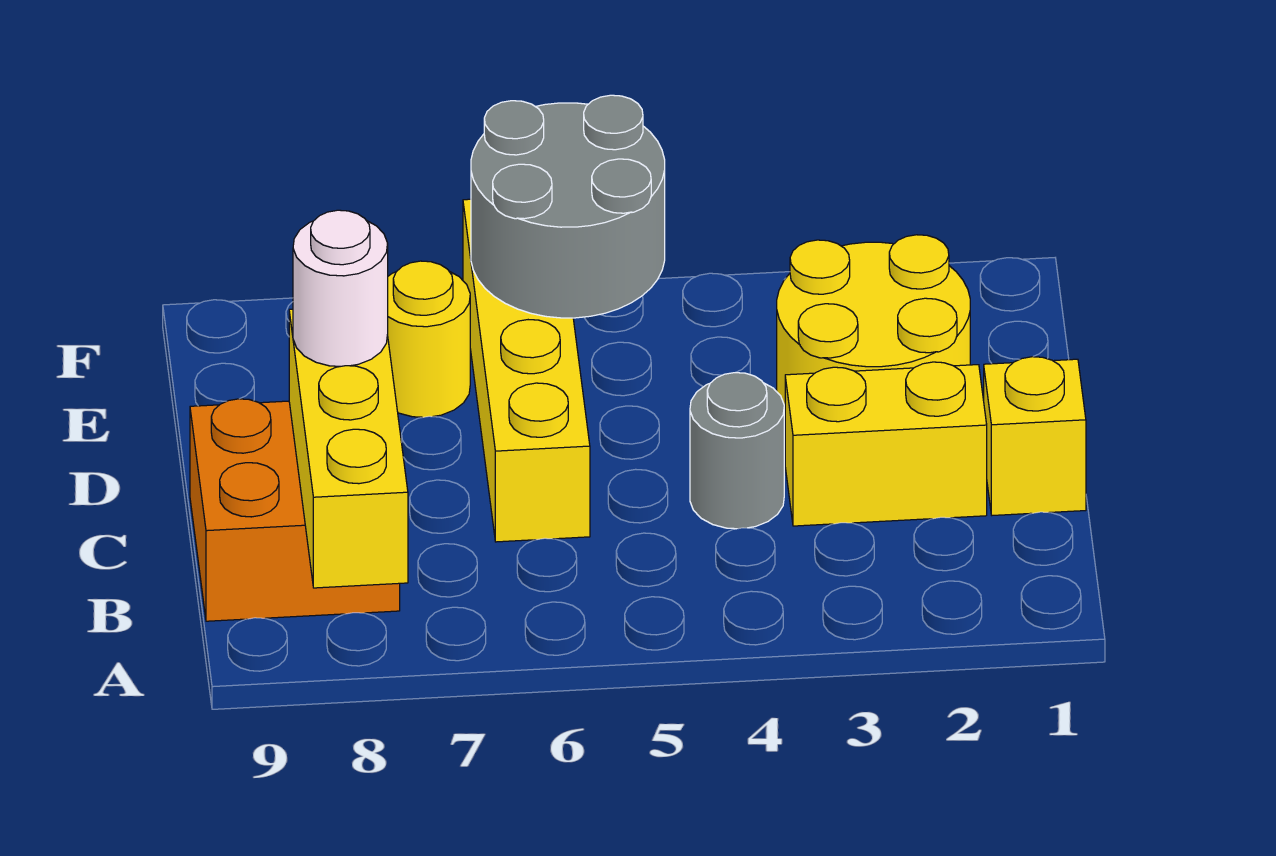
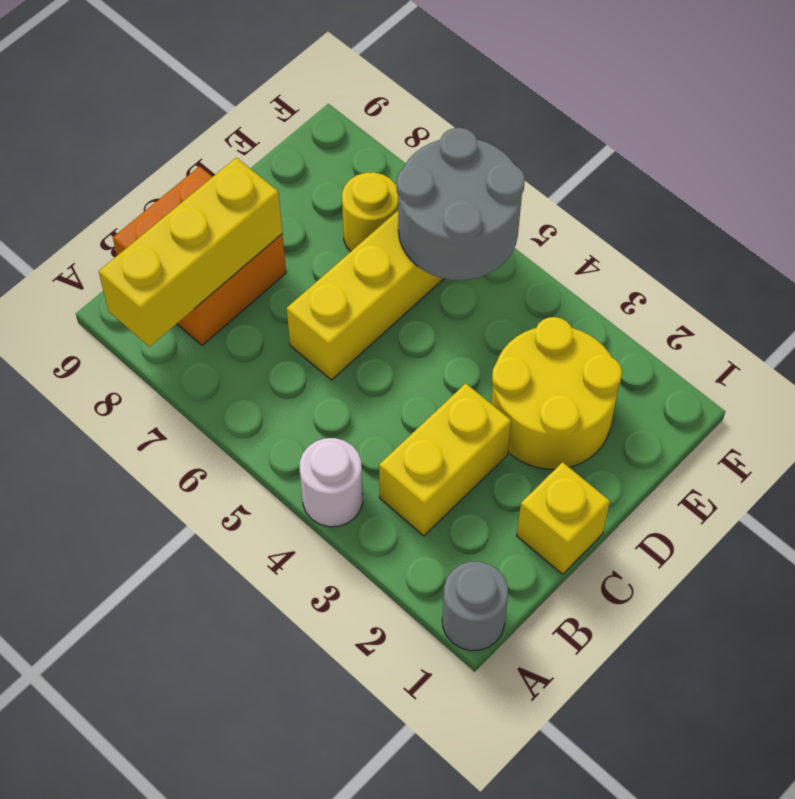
yellow 1x2 brick [785,362,987,526] -> yellow 1x2 brick turned to [379,383,511,536]
grey 1x1 round brick [690,373,784,529] -> grey 1x1 round brick moved to [442,561,508,651]
white 1x1 round brick [293,210,388,366] -> white 1x1 round brick moved to [300,438,363,527]

